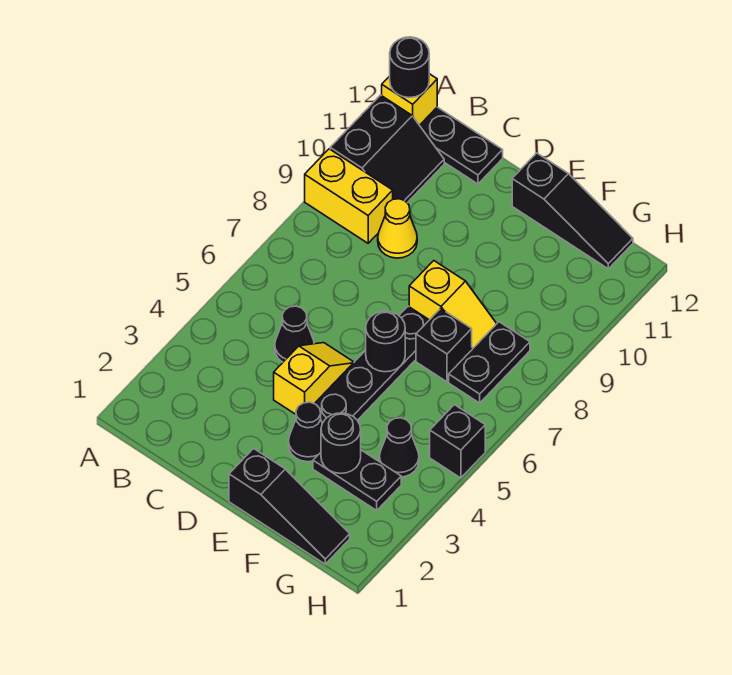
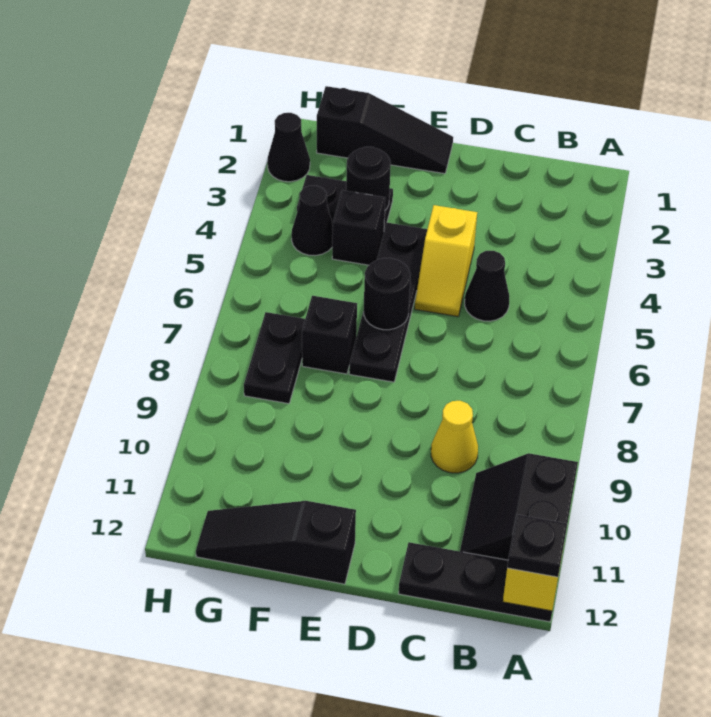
yellow 1x2 brick [305,149,393,243] -> none
black 1x1 round brick [390,37,429,98] -> black 1x1 plate [507,515,567,577]
black 1x3 slope [229,449,350,564] -> black 1x3 slope turned to [317,86,453,174]
black 1x1 cone [289,402,322,462] -> black 1x1 cone moved to [267,113,310,182]
yellow 1x2 slope [409,261,497,349] -> none
black 1x1 brick [430,405,485,478] -> black 1x1 brick moved to [332,190,385,265]

